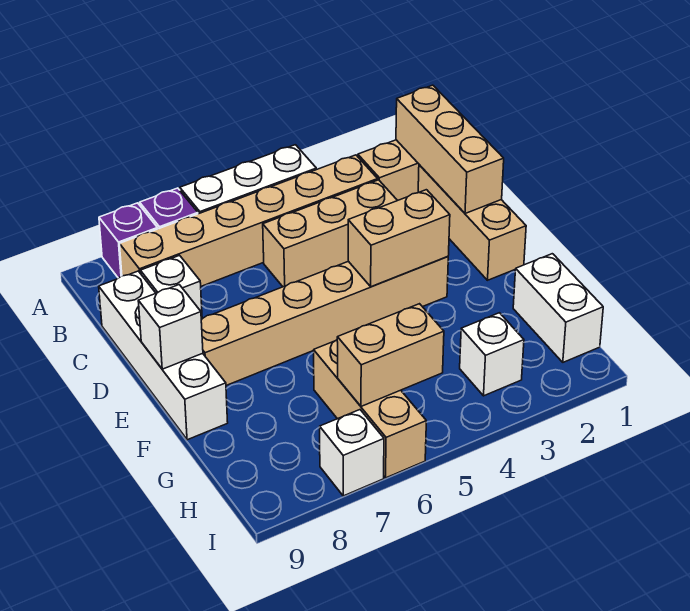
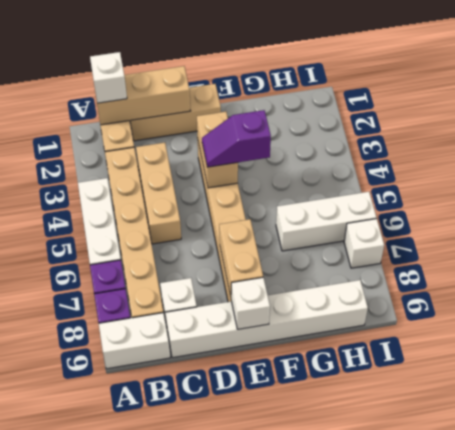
white 1x4 brick [99,271,228,440] -> white 1x6 brick [165,280,368,358]
none -> purple 1x2 slope [202,110,271,167]
white 1x2 brick [513,254,603,362] -> white 1x2 brick moved to [99,313,170,369]
tan 1x3 brick [314,340,426,478] -> white 1x3 brick [276,192,376,251]
white 1x1 brick [460,313,524,396] -> white 1x1 brick moved to [90,52,127,103]
tan 1x2 brick [337,304,444,406] -> tan 1x2 brick moved to [219,219,263,297]

